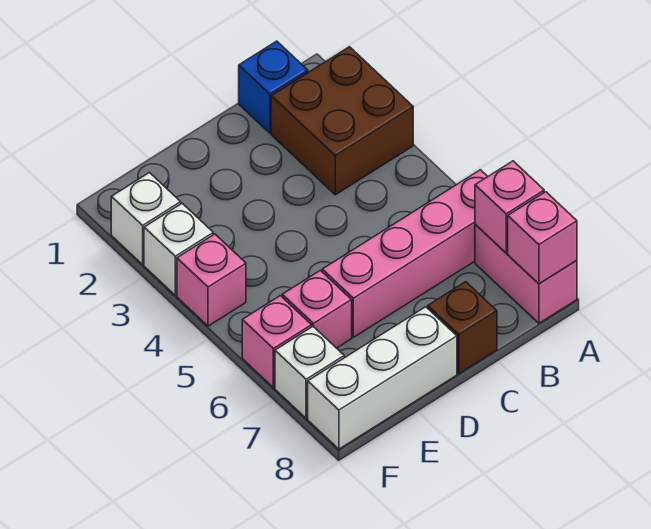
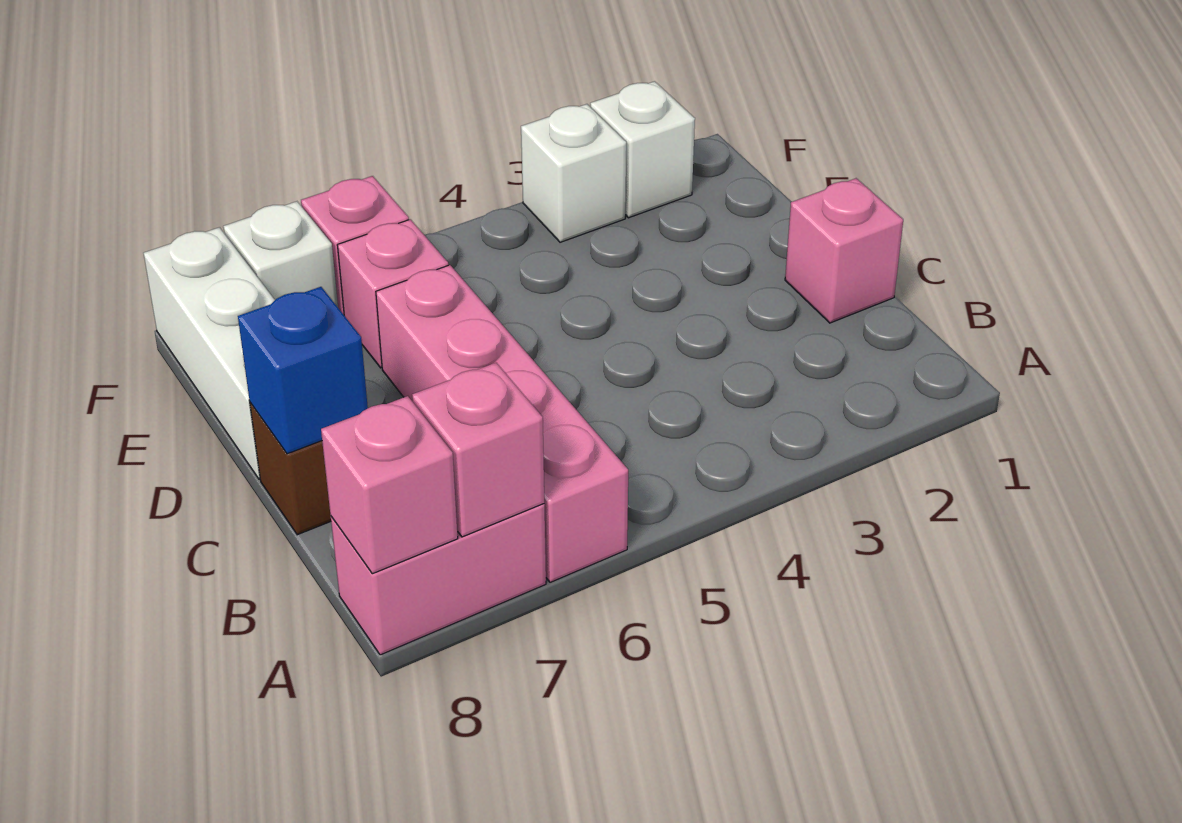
brown 2x2 brick [271,47,413,195] -> none
blue 1x1 brick [239,41,308,133] -> blue 1x1 brick moved to [238,287,368,454]
pink 1x1 brick [177,234,246,326] -> pink 1x1 brick moved to [785,178,903,323]

